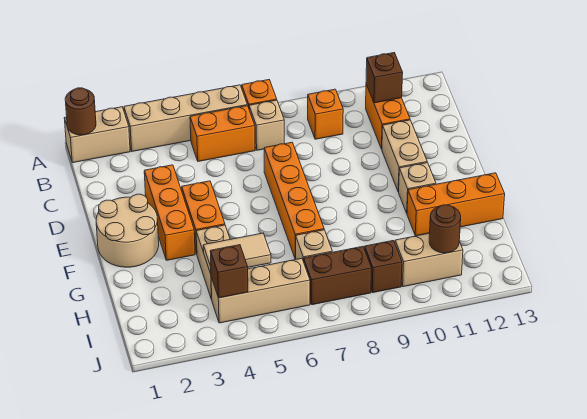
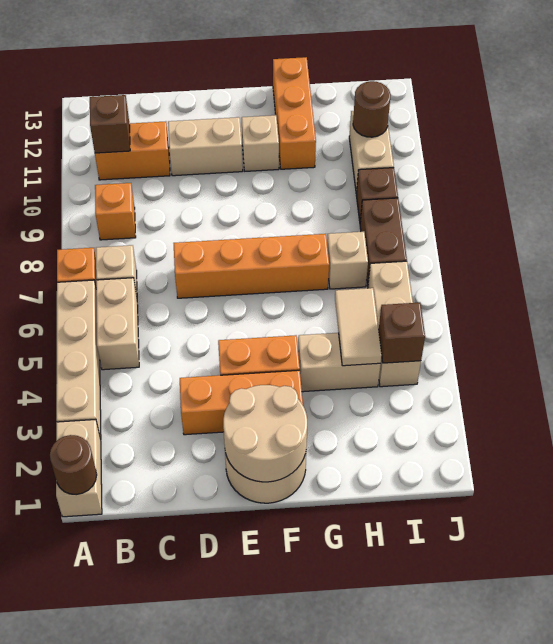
orange 1x2 brick [190,106,255,161] -> tan 1x2 brick [96,278,139,370]
none -> tan 2x2 round brick [223,385,307,482]

